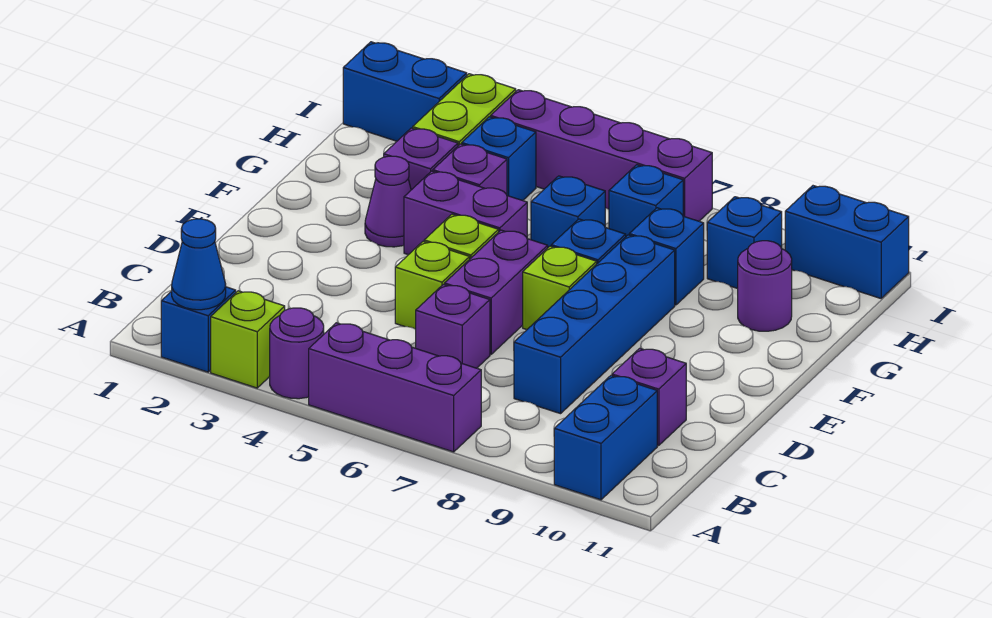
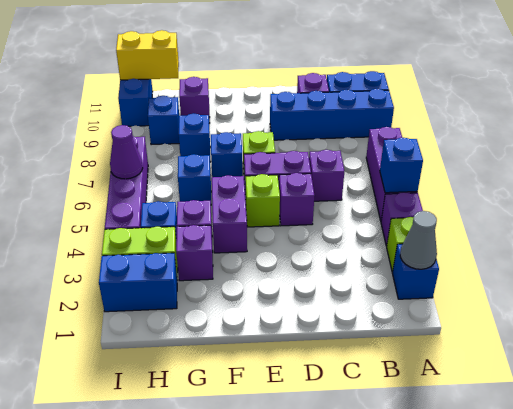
blue 1x1 cone [172,219,226,310] -> grey 1x1 cone [400,211,437,269]
purple 1x1 round brick [270,308,324,399] -> purple 1x1 brick [381,192,423,246]
blue 1x4 brick [514,235,675,414] -> blue 1x4 brick moved to [270,89,394,140]
lime 1x1 brick [395,241,470,329] -> purple 1x1 brick [279,173,314,226]
purple 1x1 cone [365,156,411,247] -> purple 1x1 cone moved to [110,125,143,179]
purple 1x1 round brick [738,241,792,331] -> purple 1x1 brick [179,77,210,123]
blue 1x1 brick [609,165,683,236] -> blue 1x1 brick moved to [380,138,423,193]
none -> yellow 1x2 brick [116,30,179,80]
blue 1x2 brick [343,42,467,141] -> blue 1x2 brick turned to [99,253,177,312]

